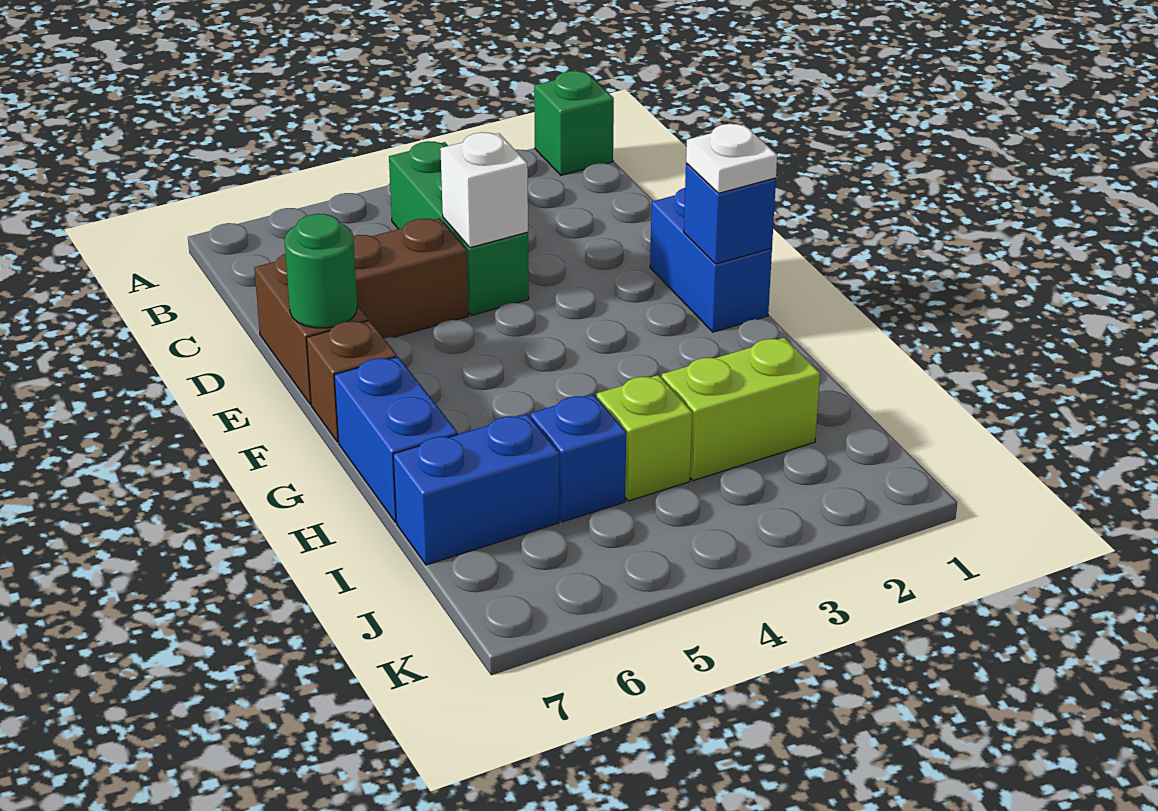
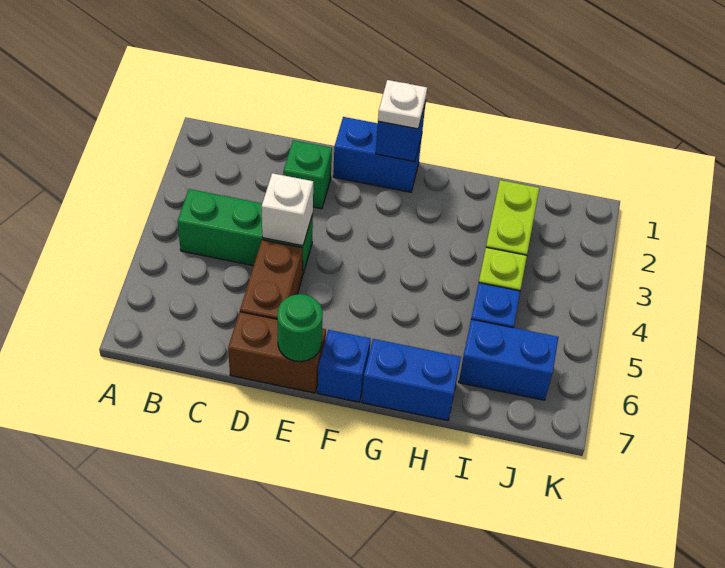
green 1x1 brick [534,71,614,175] -> green 1x1 brick moved to [283,140,332,209]
brown 1x1 brick [307,320,397,442] -> blue 1x1 brick [318,330,371,402]
blue 1x2 brick [393,414,559,565] -> blue 1x2 brick turned to [459,319,558,400]

